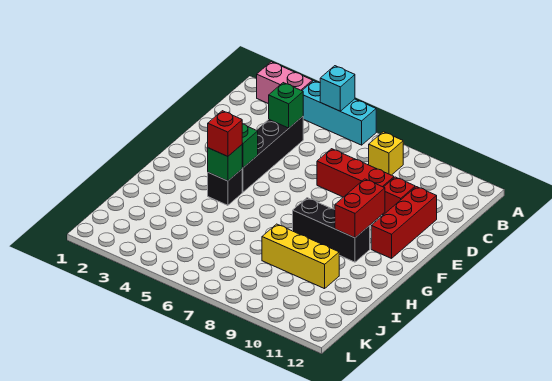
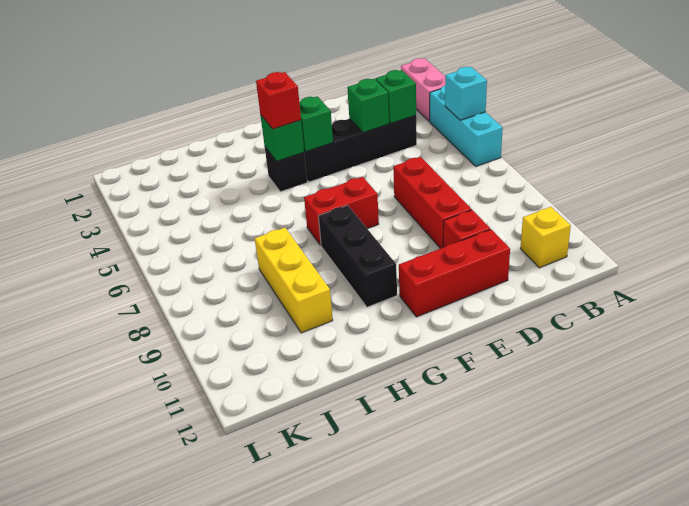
yellow 1x1 brick [369,132,403,175] -> yellow 1x1 brick moved to [520,207,571,268]
none -> green 1x1 brick [347,79,389,133]
red 1x2 brick [335,179,385,238] -> red 1x2 brick moved to [304,177,379,245]

